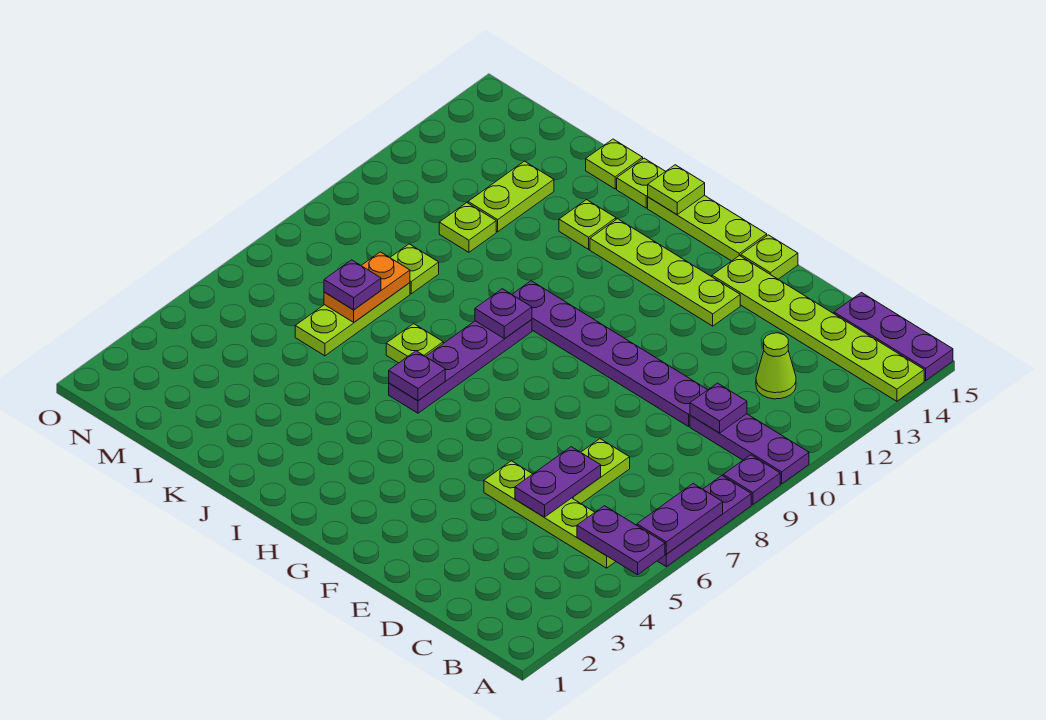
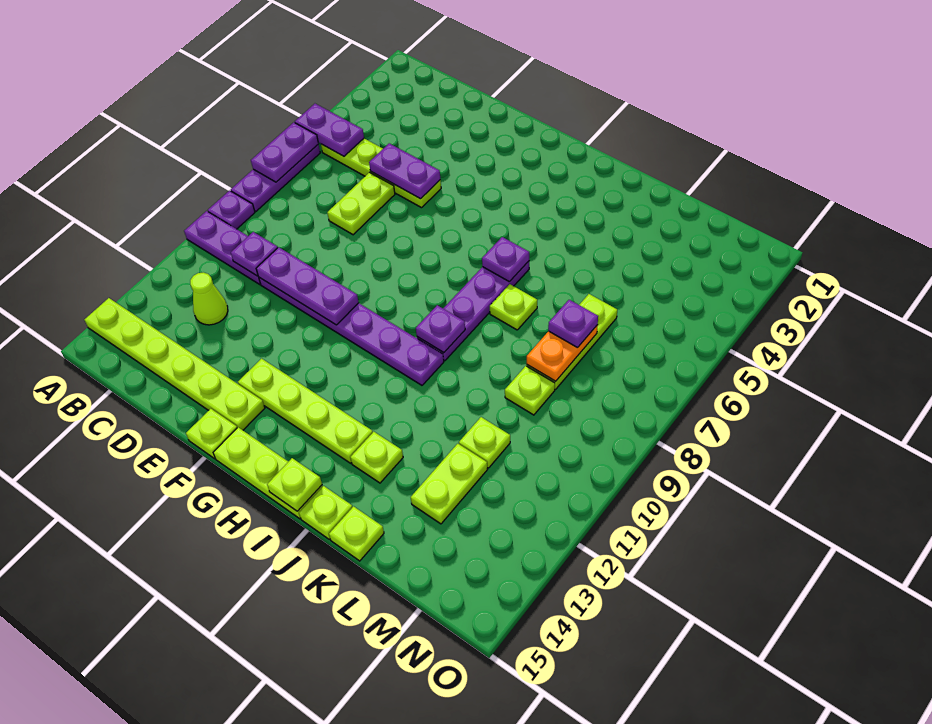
purple 1x3 plate [834,293,953,381] -> purple 1x3 plate moved to [256,247,359,325]
purple 1x2 plate [515,447,601,517] -> purple 1x2 plate turned to [369,143,440,199]

